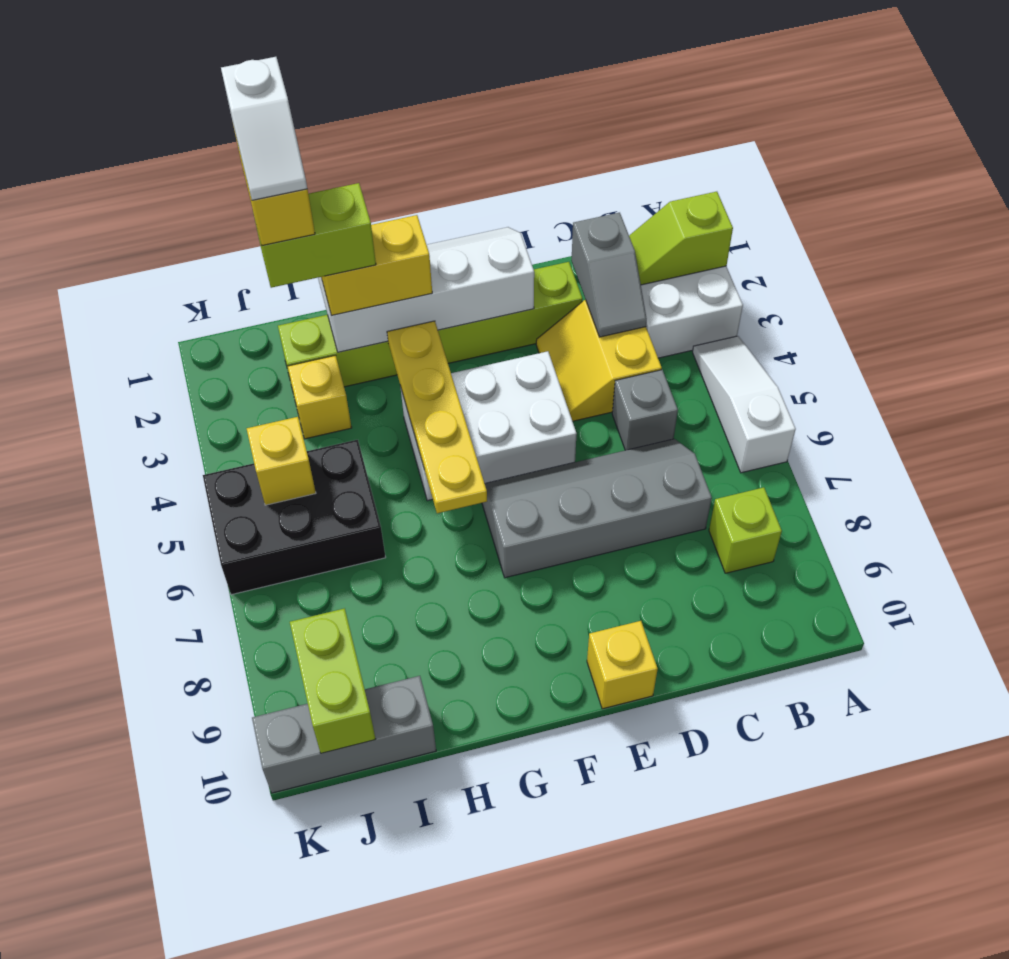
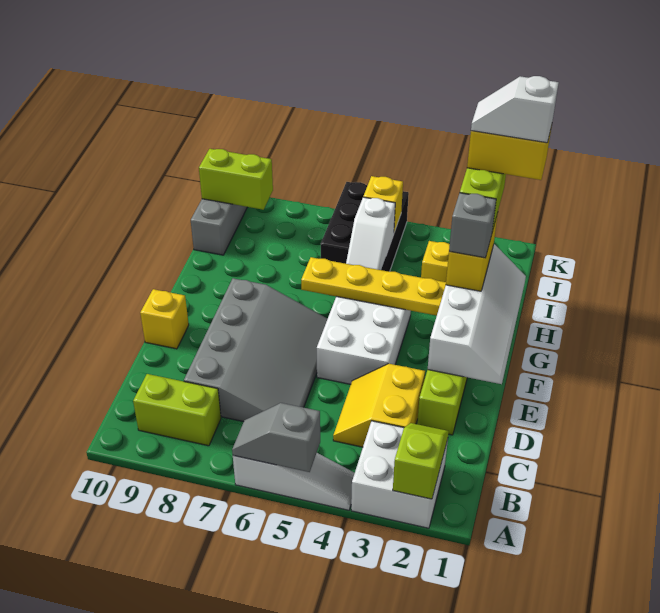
lime 1x1 brick [709,487,782,573] -> lime 1x2 brick [133,374,221,446]
grey 1x2 slope [572,213,647,337] -> grey 1x2 slope moved to [232,403,320,472]
yellow 2x2 slope [536,300,662,421] -> yellow 2x2 slope turned to [333,364,425,447]
grey 1x1 brick [612,370,678,450] -> grey 1x1 brick moved to [449,193,496,258]
grey 2x4 slope [482,439,712,578] -> grey 3x4 slope [184,278,327,422]
none -> white 1x2 slope [346,197,395,270]

